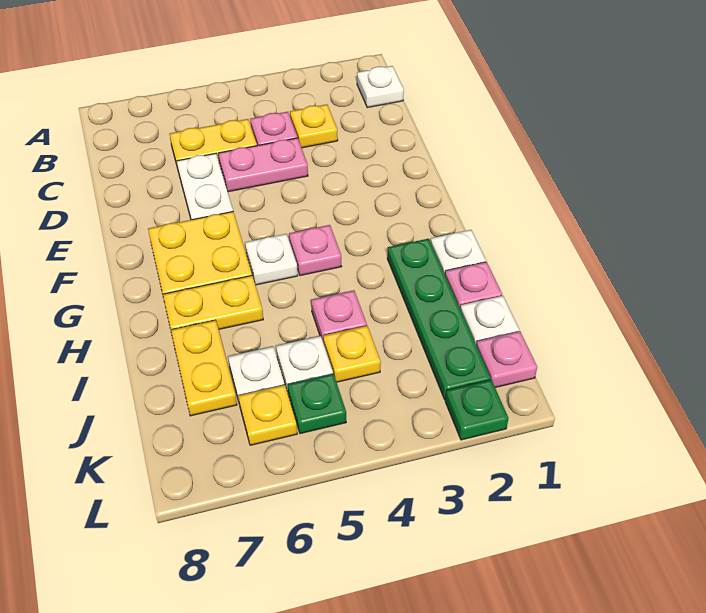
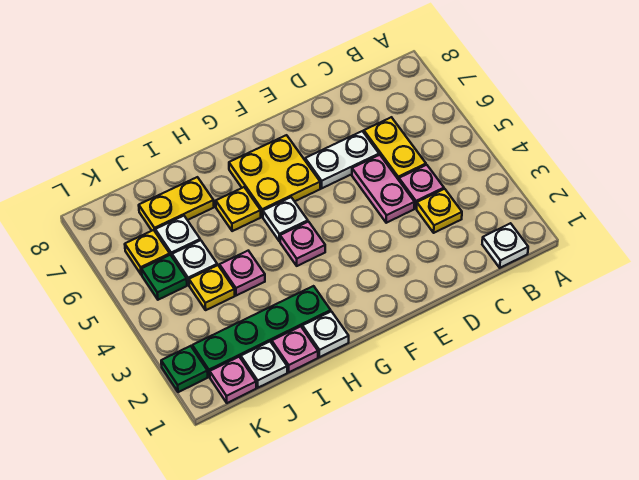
yellow 1x2 plate [163,275,263,330] -> yellow 1x1 plate [216,187,261,231]

